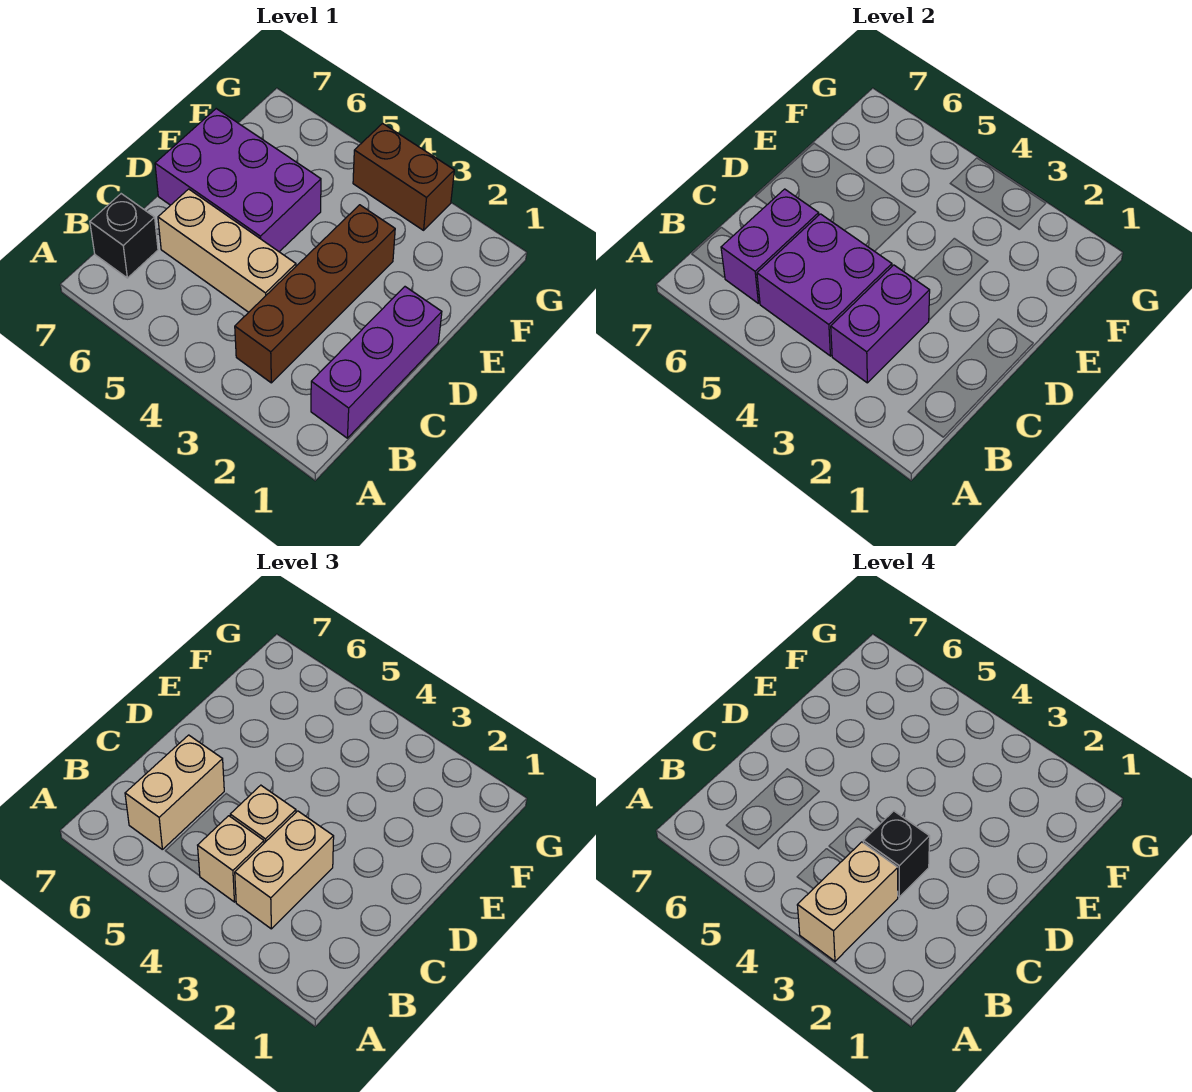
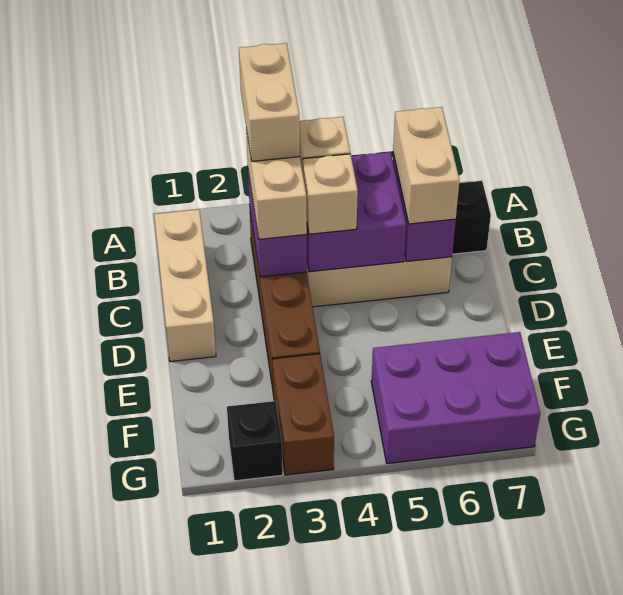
purple 1x3 brick [311,287,442,438] -> tan 1x3 brick [154,209,216,362]
black 1x1 brick [863,811,930,897] -> black 1x1 brick moved to [227,401,283,481]
purple 2x3 brick [155,109,321,252] -> purple 2x3 brick moved to [371,332,540,463]
brown 1x2 brick [353,124,454,230] -> brown 1x2 brick turned to [272,354,334,475]

